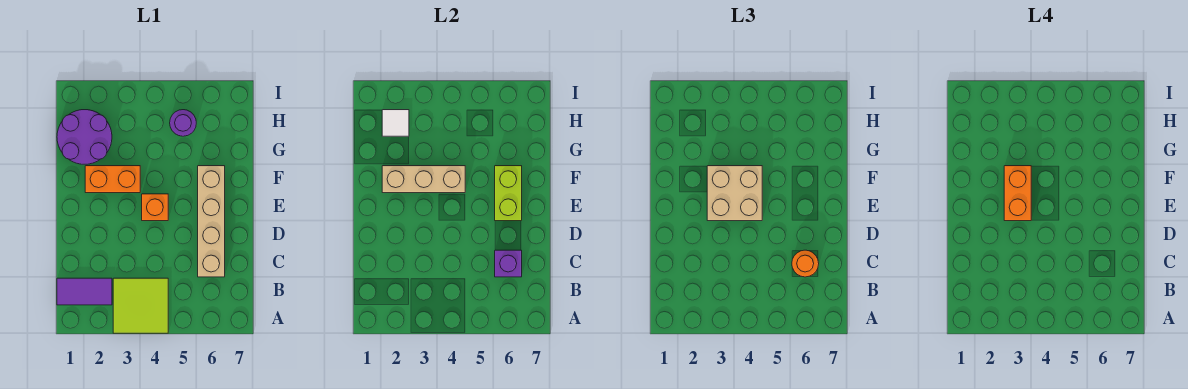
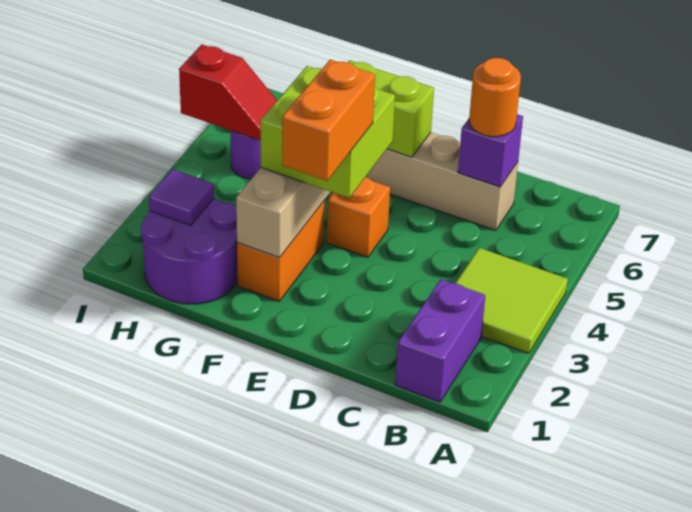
purple 1x2 tile [57,278,112,305] -> purple 1x2 brick [395,279,485,402]
tan 2x2 brick [707,166,762,221] -> lime 2x2 brick [260,66,395,198]
orange 1x2 brick [1004,166,1031,221] -> orange 1x2 brick turned to [282,59,375,181]
white 1x1 tile [382,110,409,136] -> purple 1x1 tile [149,169,214,226]
none -> red 1x2 slope [179,45,277,140]

